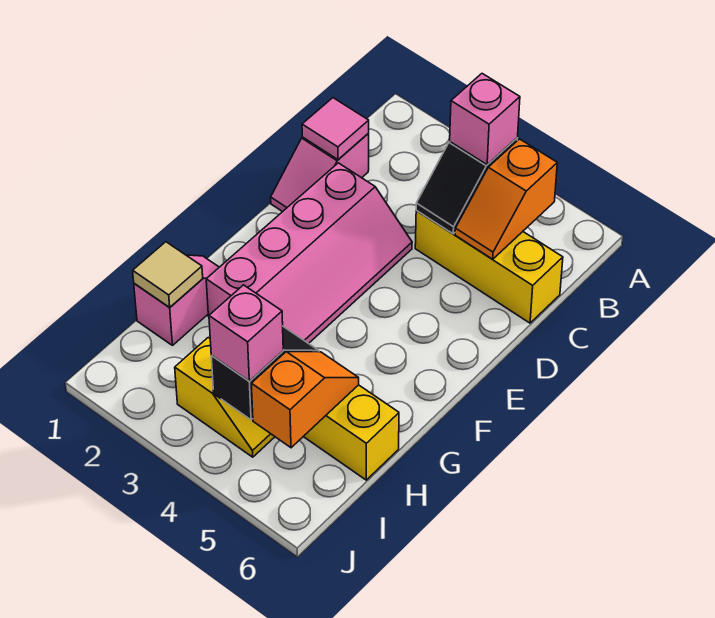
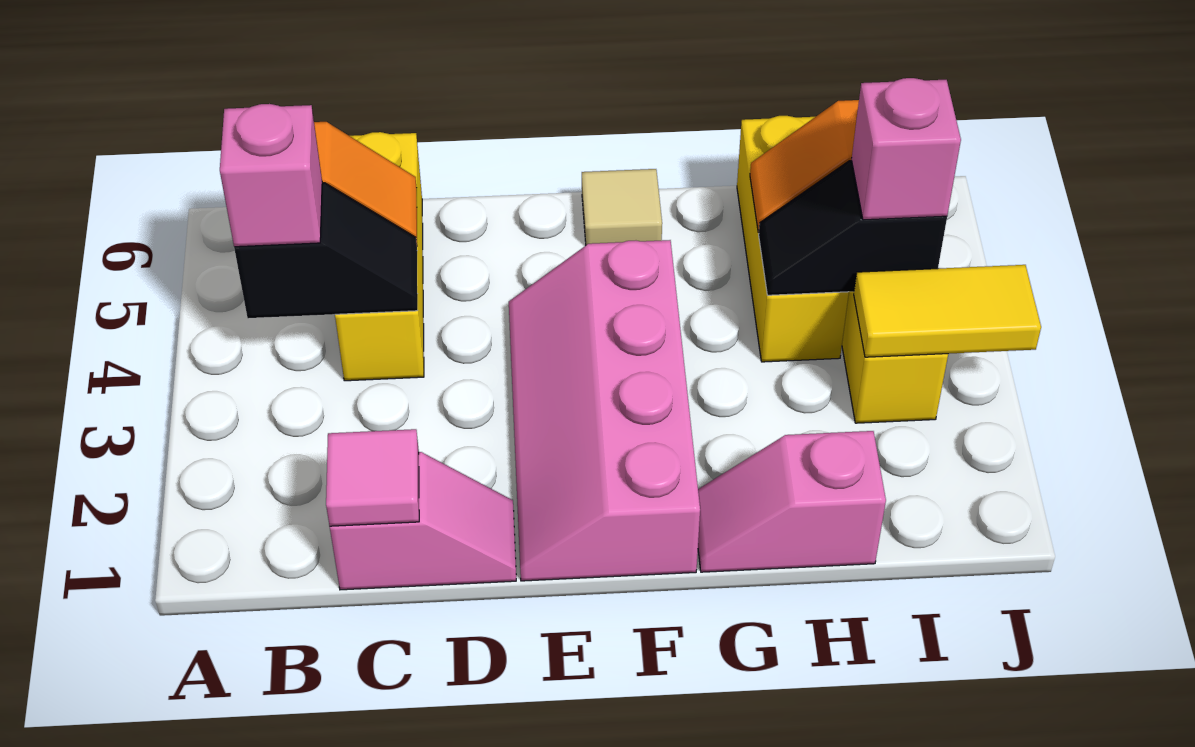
pink 2x4 slope [206,163,412,344] -> pink 2x4 slope turned to [509,240,700,581]
tan 1x1 tile [133,242,203,308] -> tan 1x1 tile moved to [582,169,662,245]
none -> yellow 1x2 tile [854,265,1041,357]

